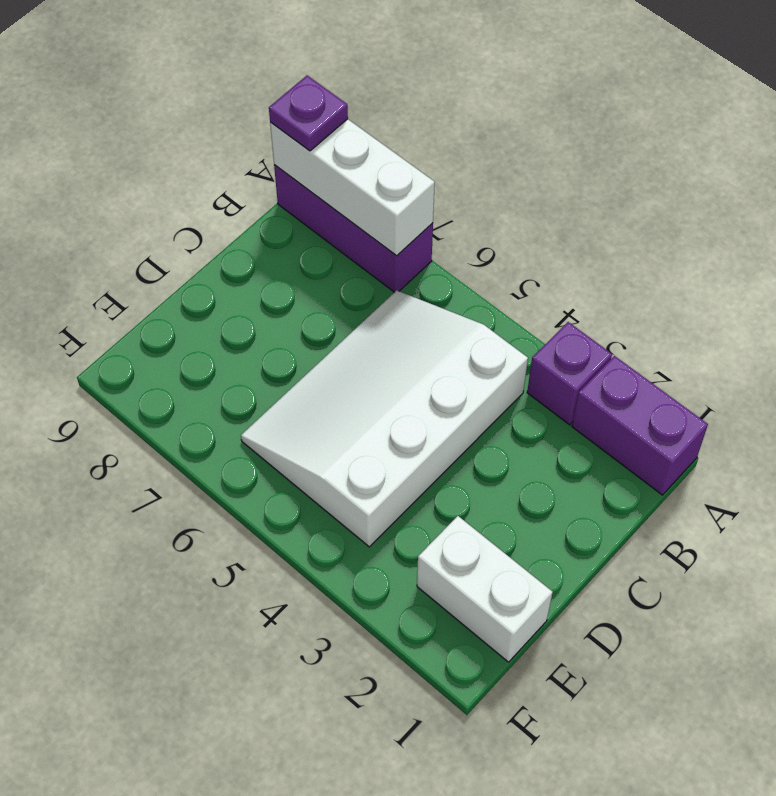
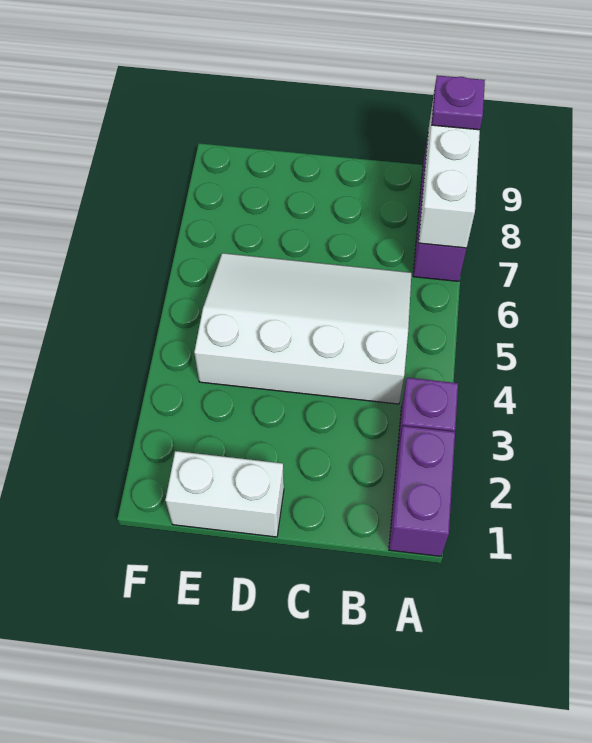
white 1x2 brick [417,516,553,662] -> white 1x2 brick turned to [165,451,284,537]

